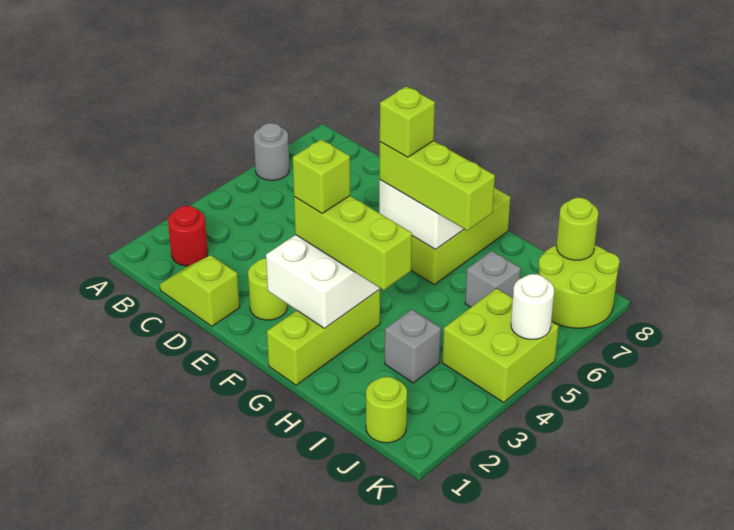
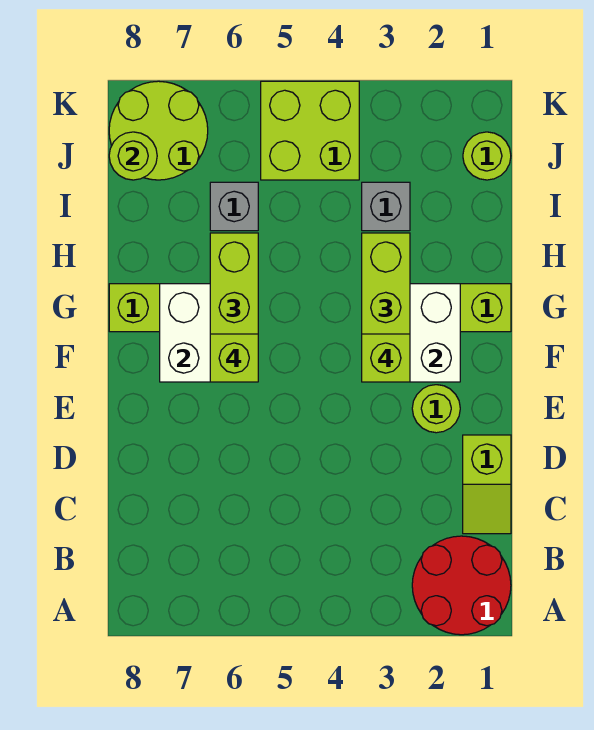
grey 1x1 round brick [254,123,289,180] -> none
red 1x1 round brick [168,206,208,266] -> red 2x2 round brick [412,536,511,635]
white 1x1 round brick [511,274,554,339] -> none

